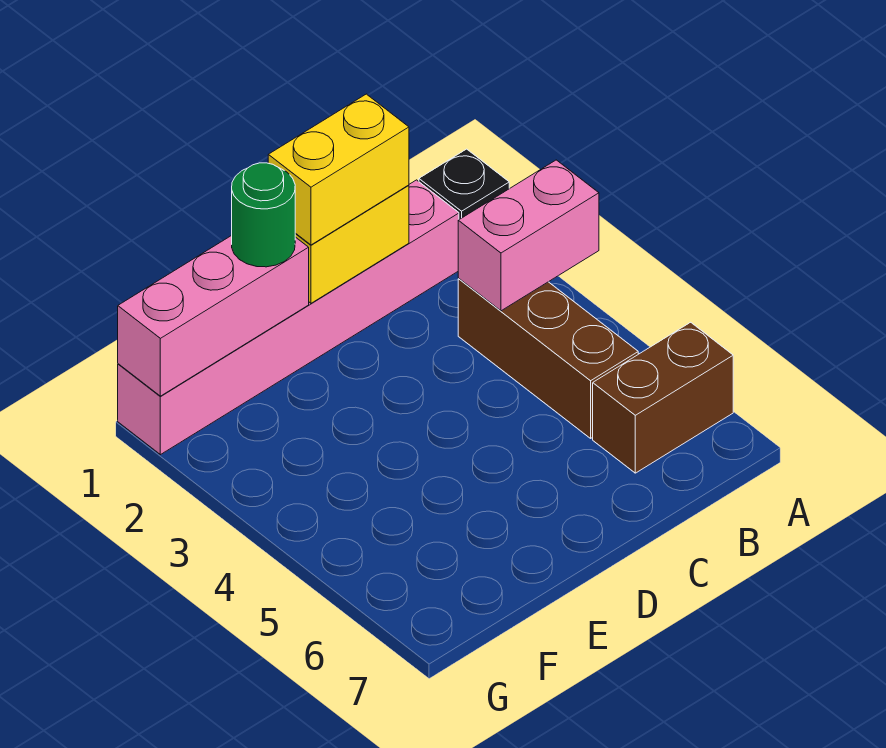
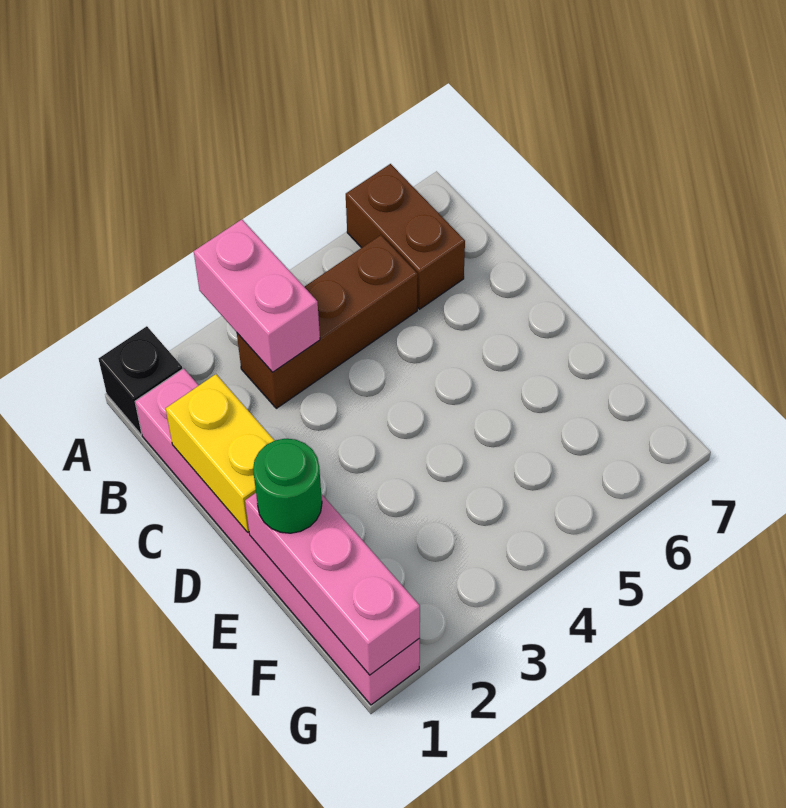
yellow 1x2 brick [268,94,409,245] -> none

